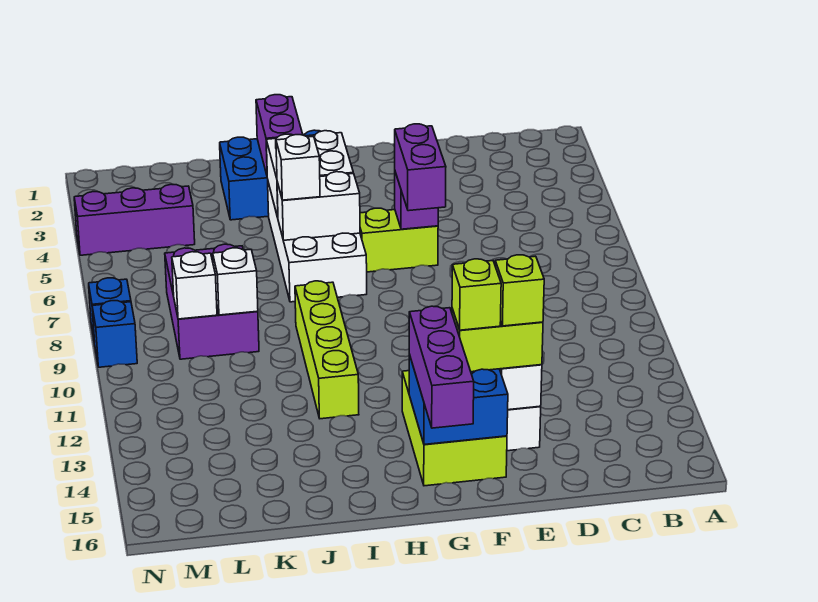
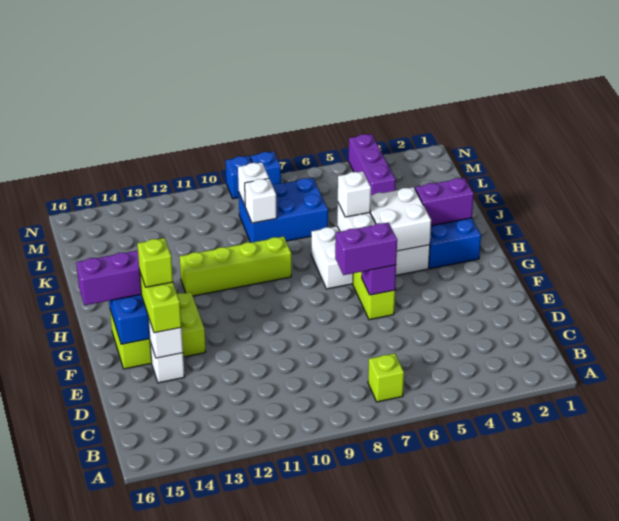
lime 1x1 brick [495,255,544,326] -> lime 1x1 brick moved to [368,353,404,402]
purple 2x3 brick [165,244,259,359] -> blue 2x3 brick [239,178,328,243]

